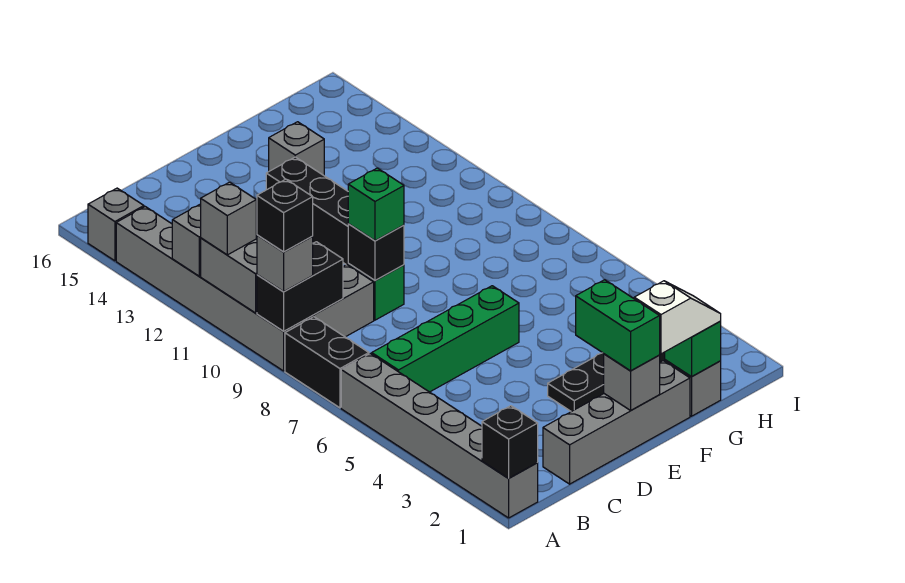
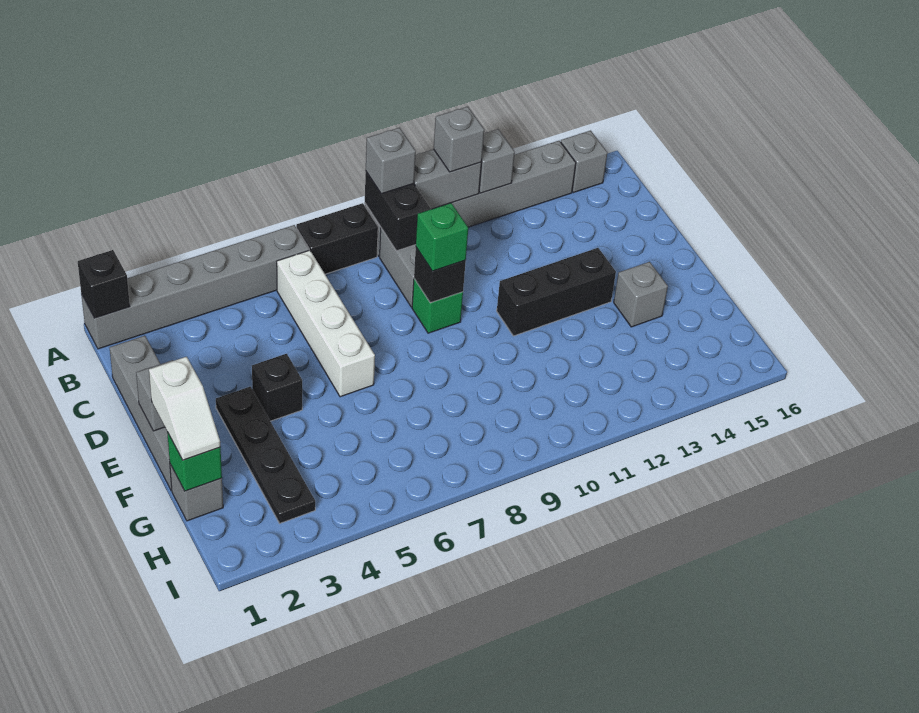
black 1x1 brick [257,179,313,252] -> black 1x1 brick moved to [252,354,302,421]
green 1x4 brick [372,286,519,392] -> white 1x4 brick [277,250,375,397]
green 1x2 brick [576,280,660,371] -> none

